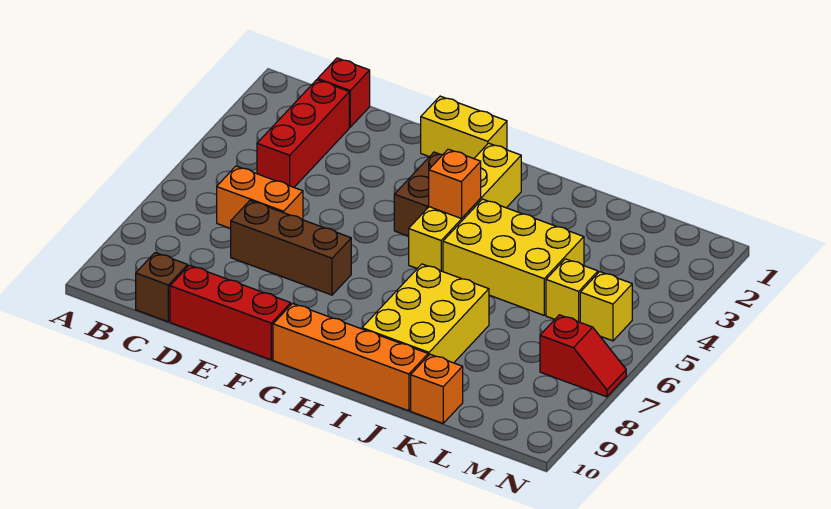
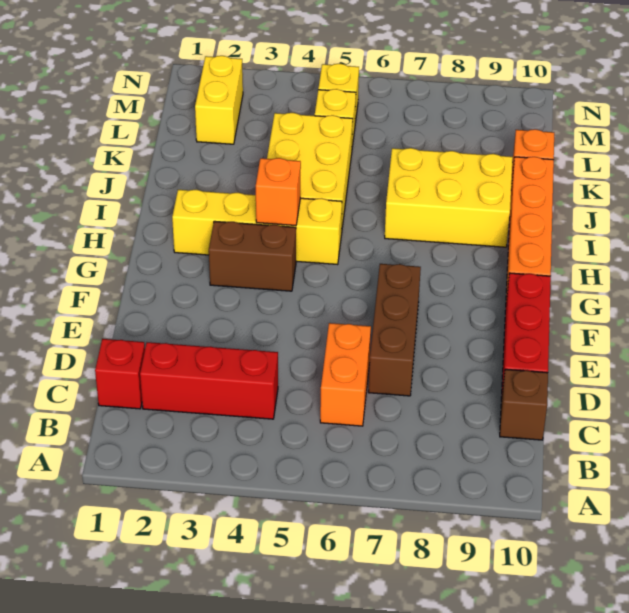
yellow 1x2 brick [421,96,507,159] -> yellow 1x2 brick moved to [195,56,243,144]
red 1x2 slope [540,315,626,397] -> none

